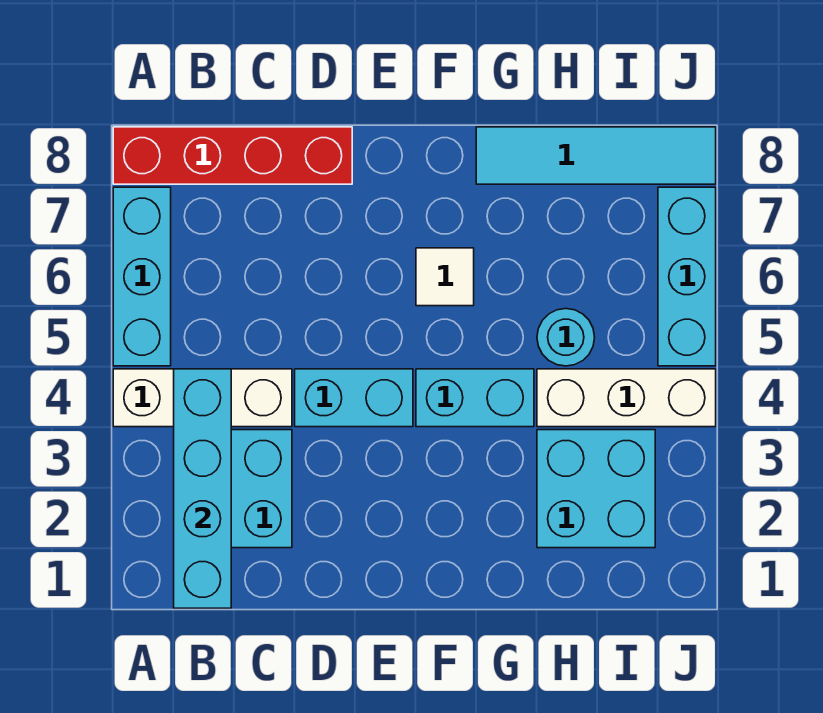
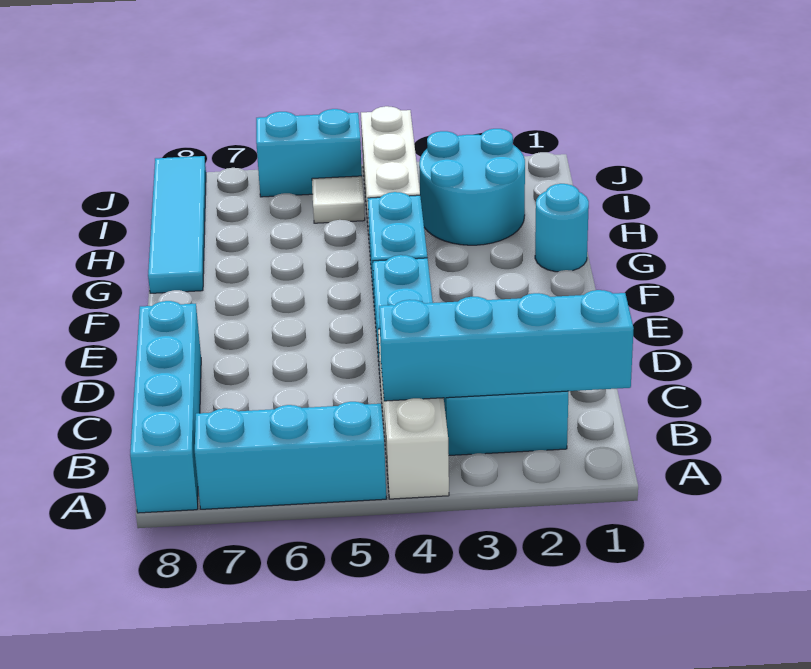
red 1x4 brick [113,127,352,184] -> cyan 1x4 brick [130,301,201,513]
white 1x1 tile [416,248,474,306] -> white 1x1 tile moved to [312,176,365,223]
cyan 2x2 brick [537,430,655,548] -> cyan 2x2 round brick [419,129,525,245]
cyan 1x1 round brick [537,309,595,366] -> cyan 1x1 round brick moved to [535,184,589,272]
cyan 1x3 brick [658,187,716,366] -> cyan 1x2 brick [256,109,362,197]

